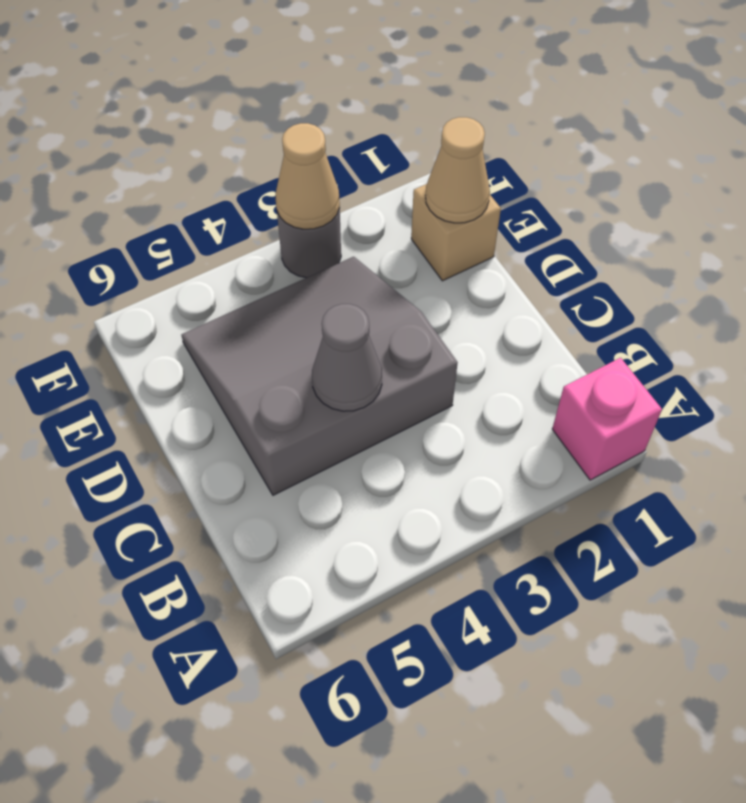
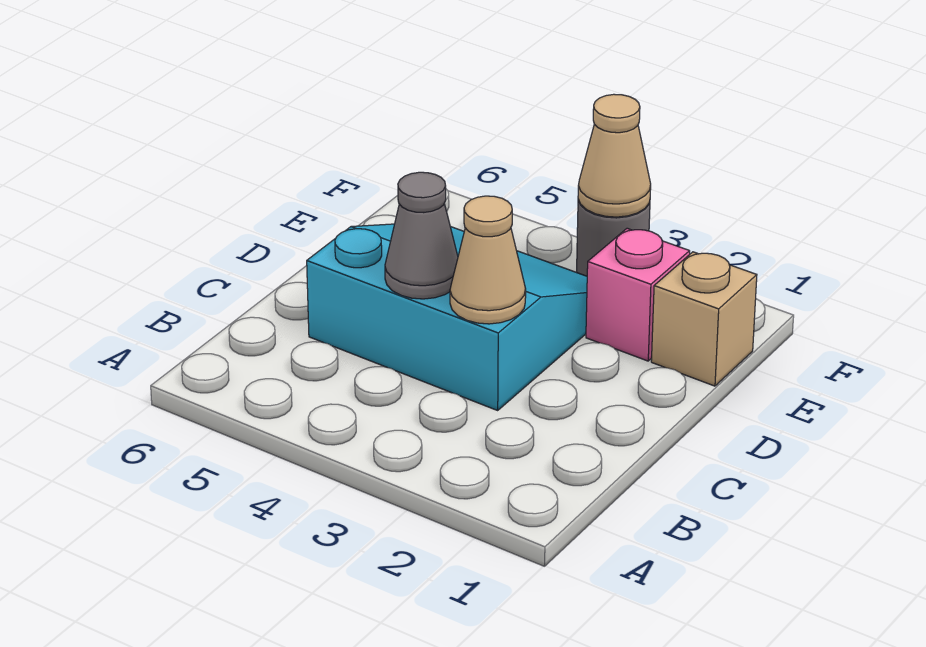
pink 1x1 brick [552,358,662,480] -> pink 1x1 brick moved to [586,228,690,361]
grey 3x3 slope [181,257,458,495] -> cyan 3x3 slope [307,224,587,410]
tan 1x1 cone [426,117,490,223] -> tan 1x1 cone moved to [450,196,526,324]

